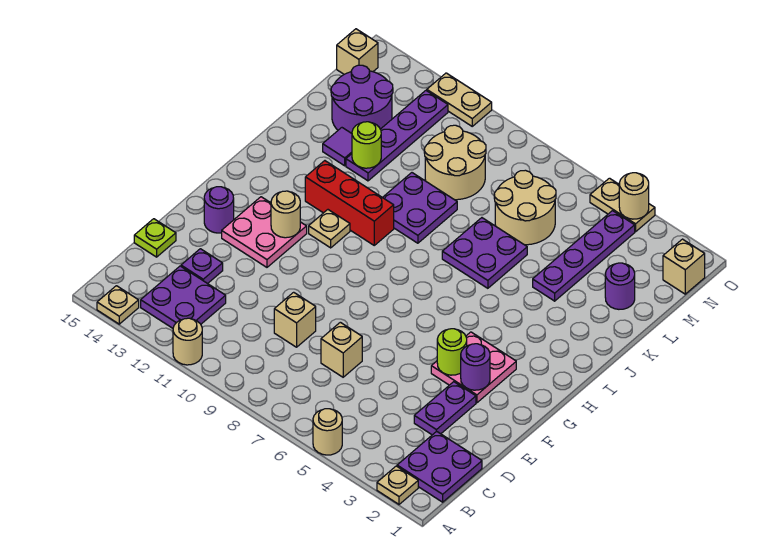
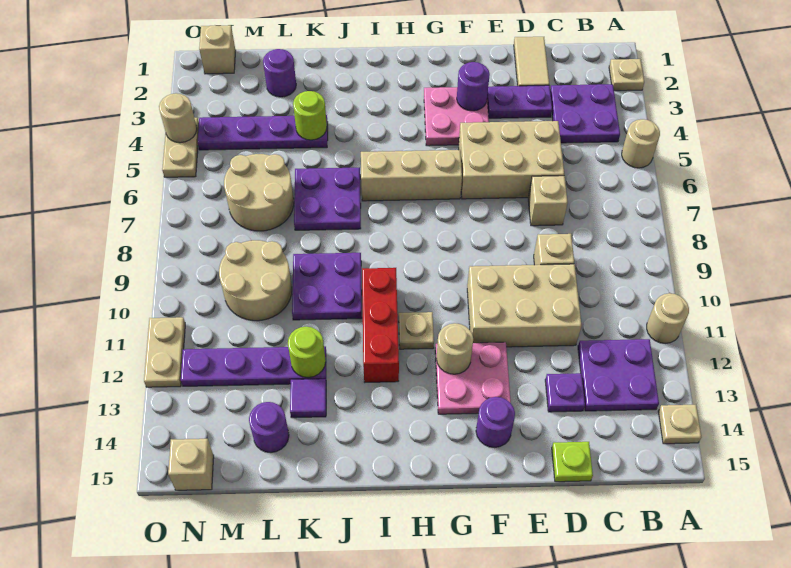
purple 2x2 plate [397,431,482,502] -> purple 2x2 plate moved to [550,84,620,143]
none -> tan 1x2 tile [514,37,549,86]
none -> tan 2x3 brick [459,121,564,199]
none -> tan 2x3 brick [467,264,582,347]
lime 1x1 round brick [437,329,467,375] -> lime 1x1 round brick moved to [293,91,327,140]
none -> tan 1x3 brick [361,150,462,201]
purple 2x2 round brick [331,65,393,133] -> purple 1x1 round brick [249,402,289,453]

